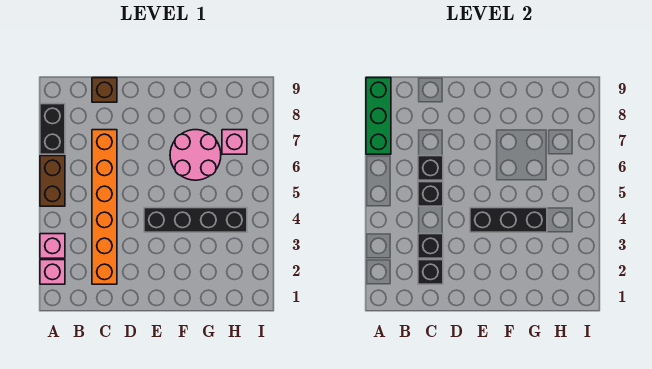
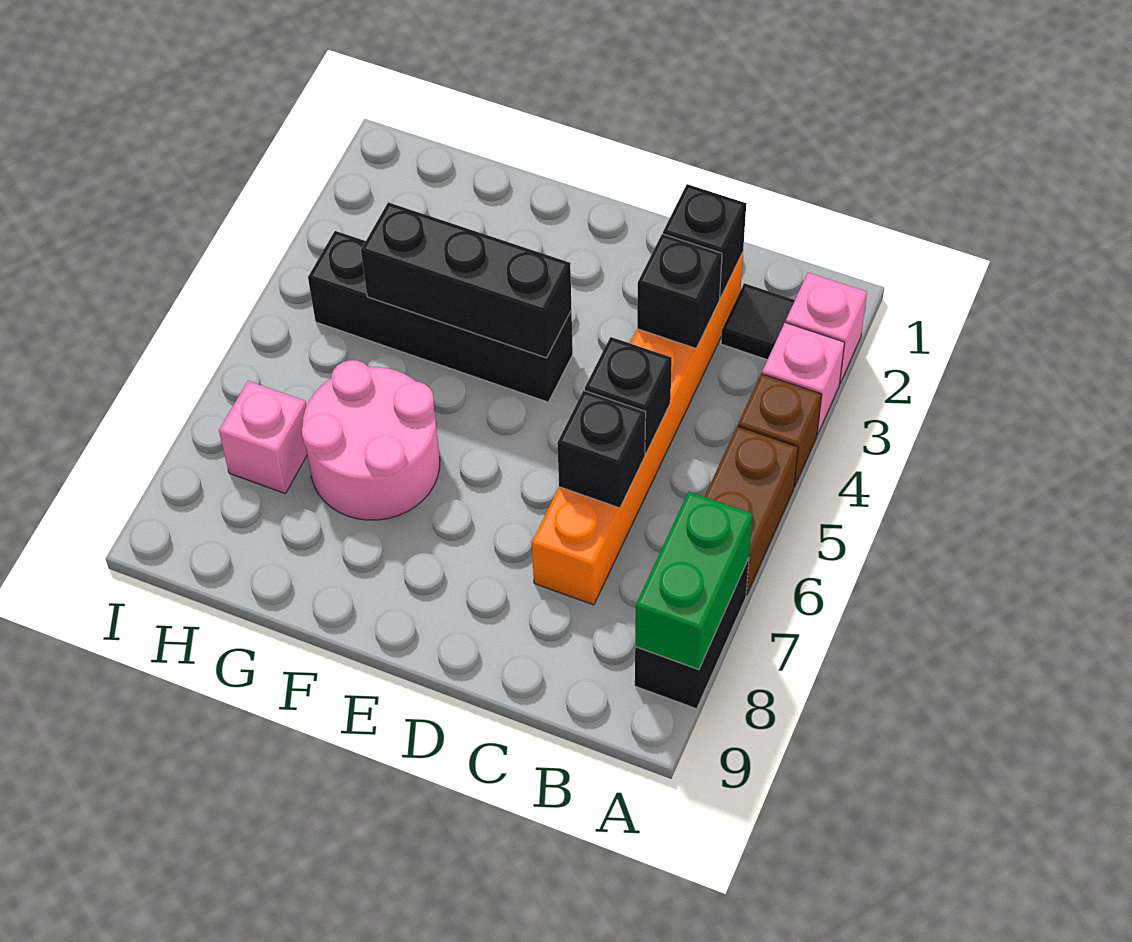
green 1x3 brick [366,78,391,154] -> green 1x2 brick [635,492,753,670]
none -> black 1x1 tile [721,283,795,360]
brown 1x1 brick [92,78,117,102] -> brown 1x1 brick moved to [738,374,822,487]

